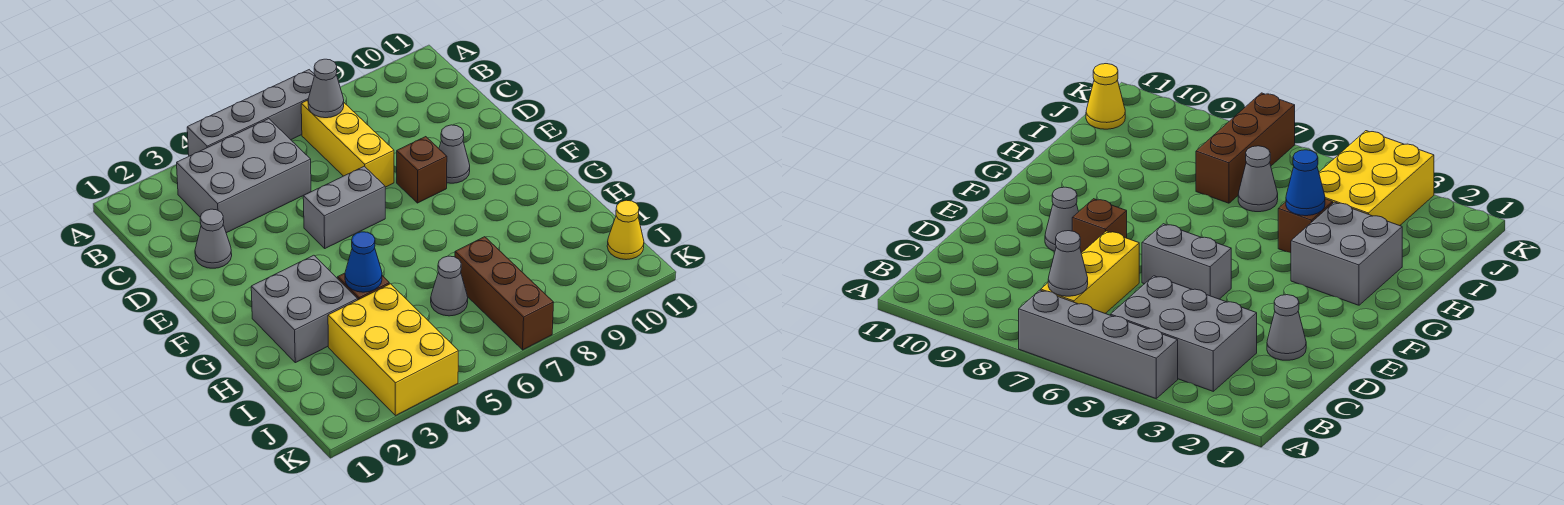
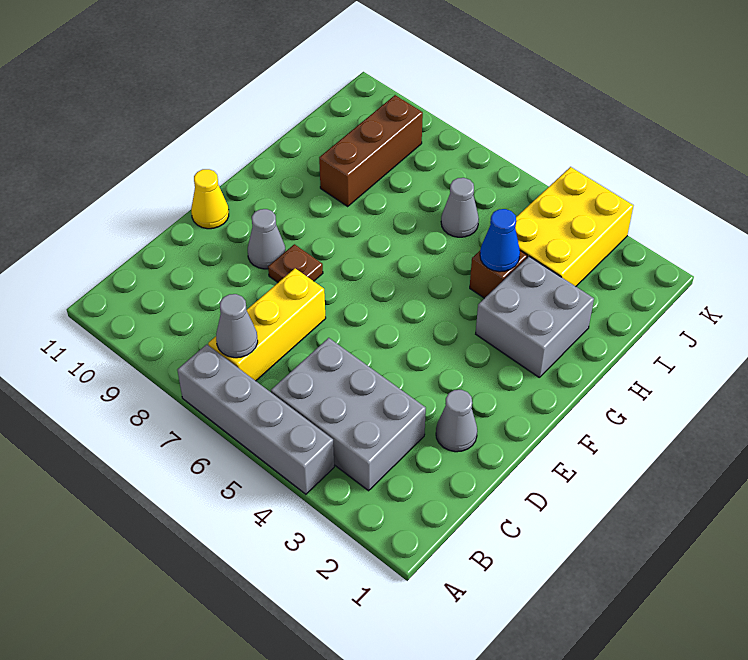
grey 1x2 brick [303,166,385,248] -> none
brown 1x1 brick [397,137,447,203] -> brown 1x1 plate [268,244,323,282]
brown 1x3 brick [455,237,554,350] -> brown 1x3 brick moved to [319,95,423,206]
yellow 1x1 cone [607,200,644,260] -> yellow 1x1 cone moved to [191,169,229,229]

